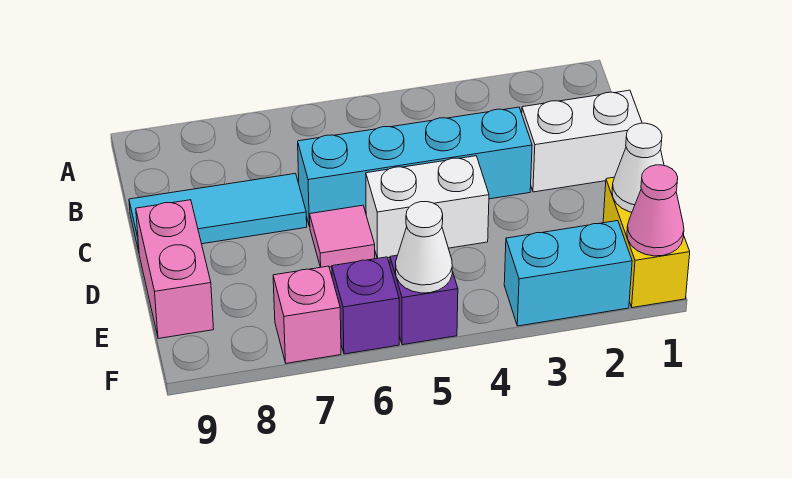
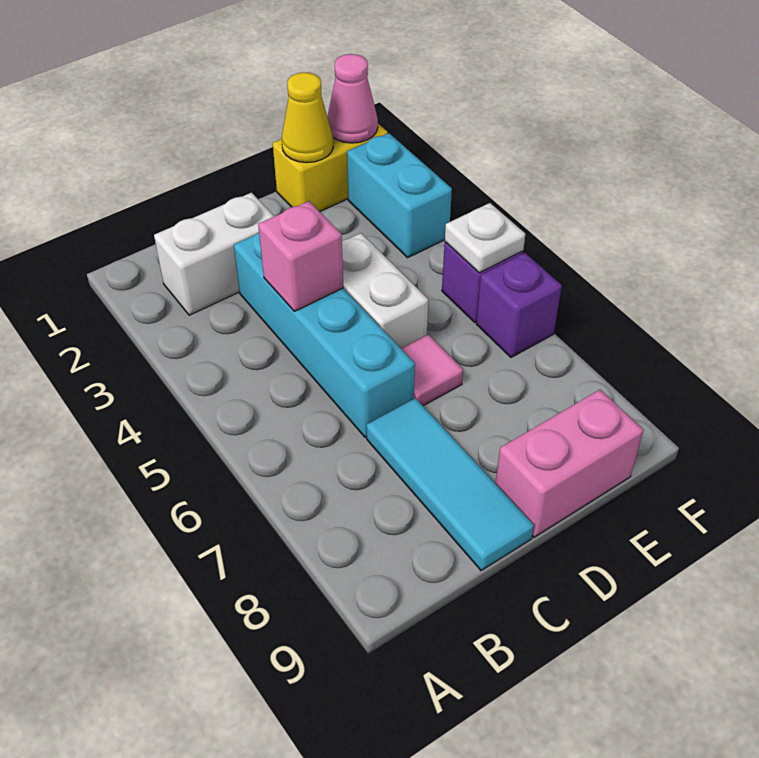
white 1x2 brick [522,90,642,192] -> white 1x2 brick turned to [154,193,274,315]
white 1x1 cone [612,123,664,212] -> yellow 1x1 cone [282,72,333,163]
white 1x1 cone [396,202,452,293] -> white 1x1 plate [445,203,525,273]
pink 1x1 brick [273,266,341,363] -> pink 1x1 brick moved to [258,201,343,311]

